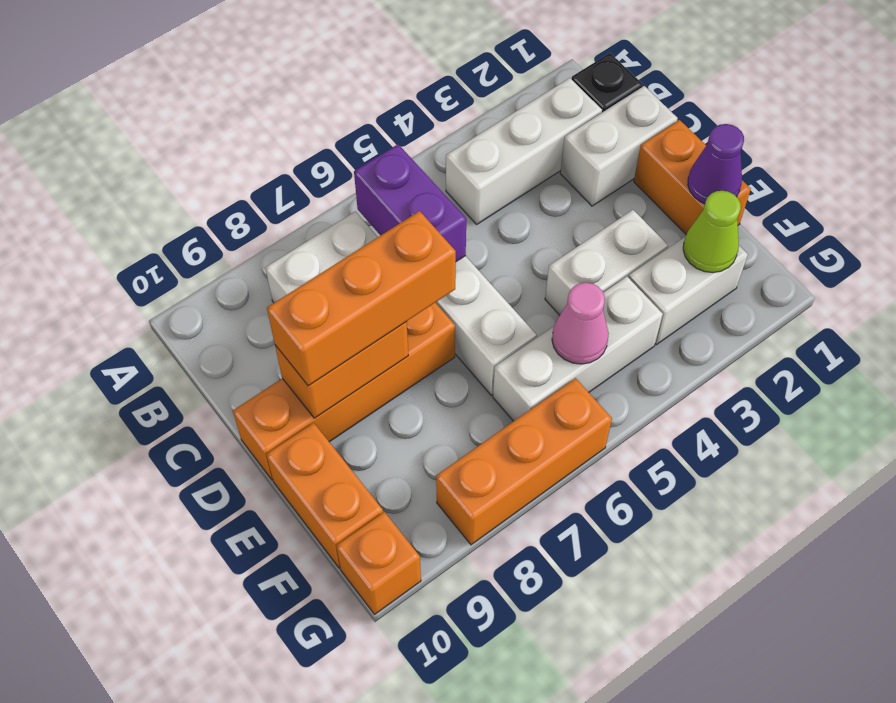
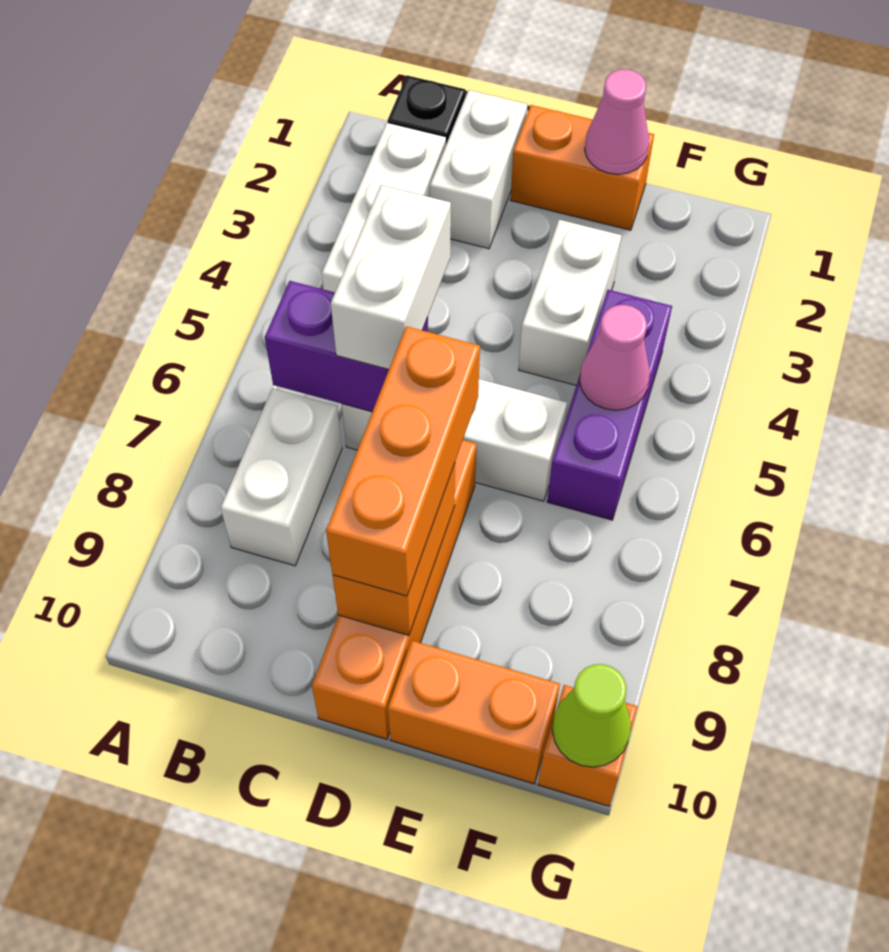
purple 1x1 cone [688,124,744,204] -> pink 1x1 cone [585,69,649,174]
white 1x2 brick [629,237,748,345] -> white 1x2 brick moved to [331,185,451,369]
lime 1x1 cone [683,191,741,272] -> lime 1x1 cone moved to [552,664,631,767]
white 1x3 brick [493,277,663,421] -> purple 1x3 brick [547,290,672,520]
orange 1x3 brick [436,378,612,545] -> none

